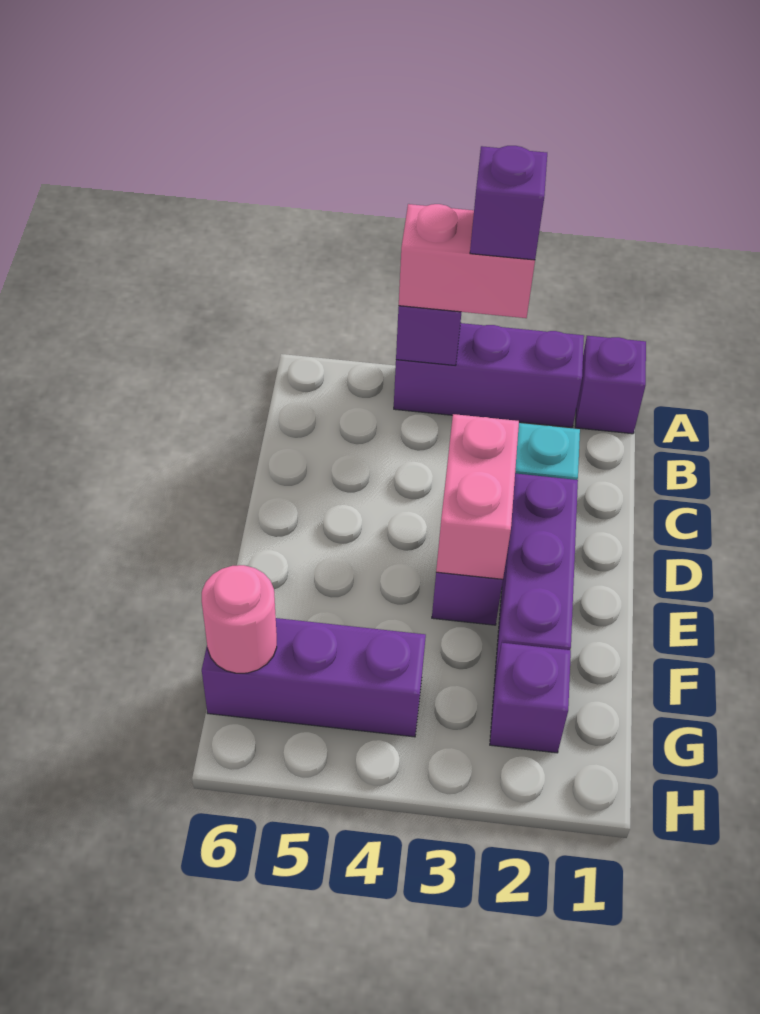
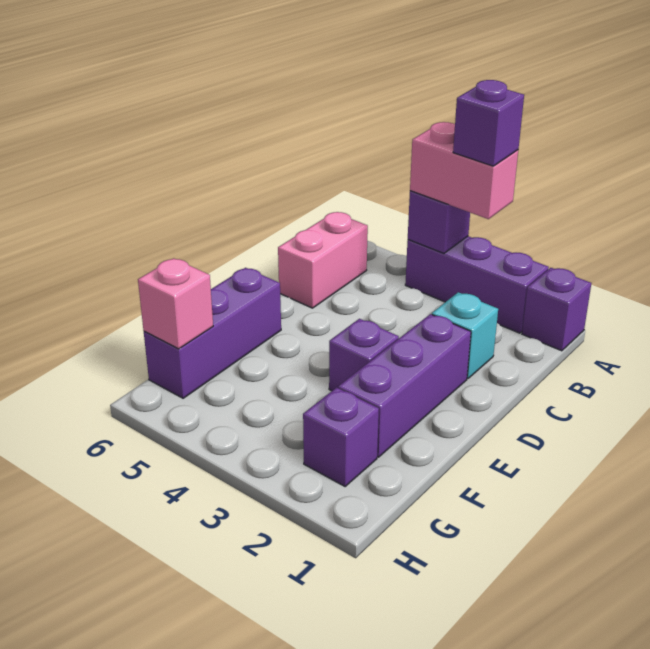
pink 1x2 brick [436,414,519,579] -> pink 1x2 brick moved to [278,212,368,308]
purple 1x3 brick [202,618,426,737] -> purple 1x3 brick turned to [144,268,281,398]
pink 1x1 round brick [202,565,277,673] -> pink 1x1 brick [138,258,213,349]

